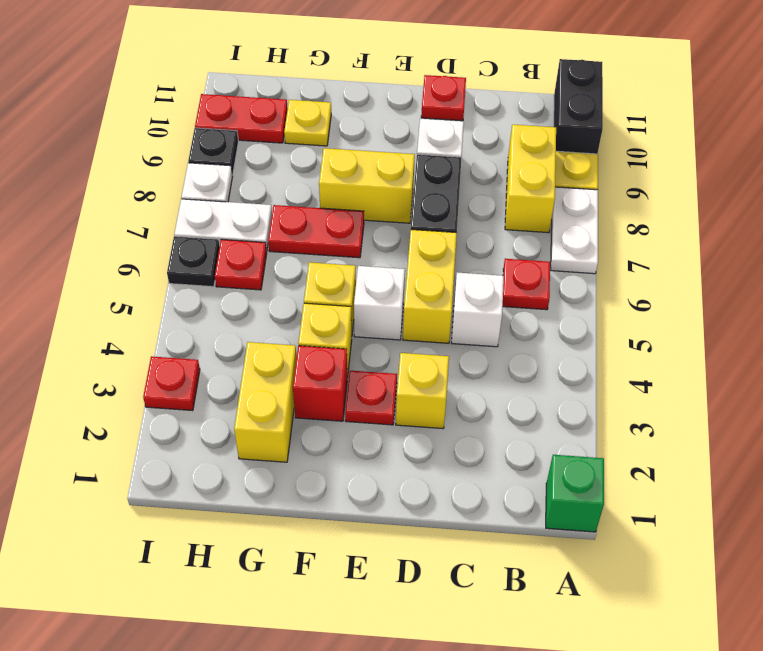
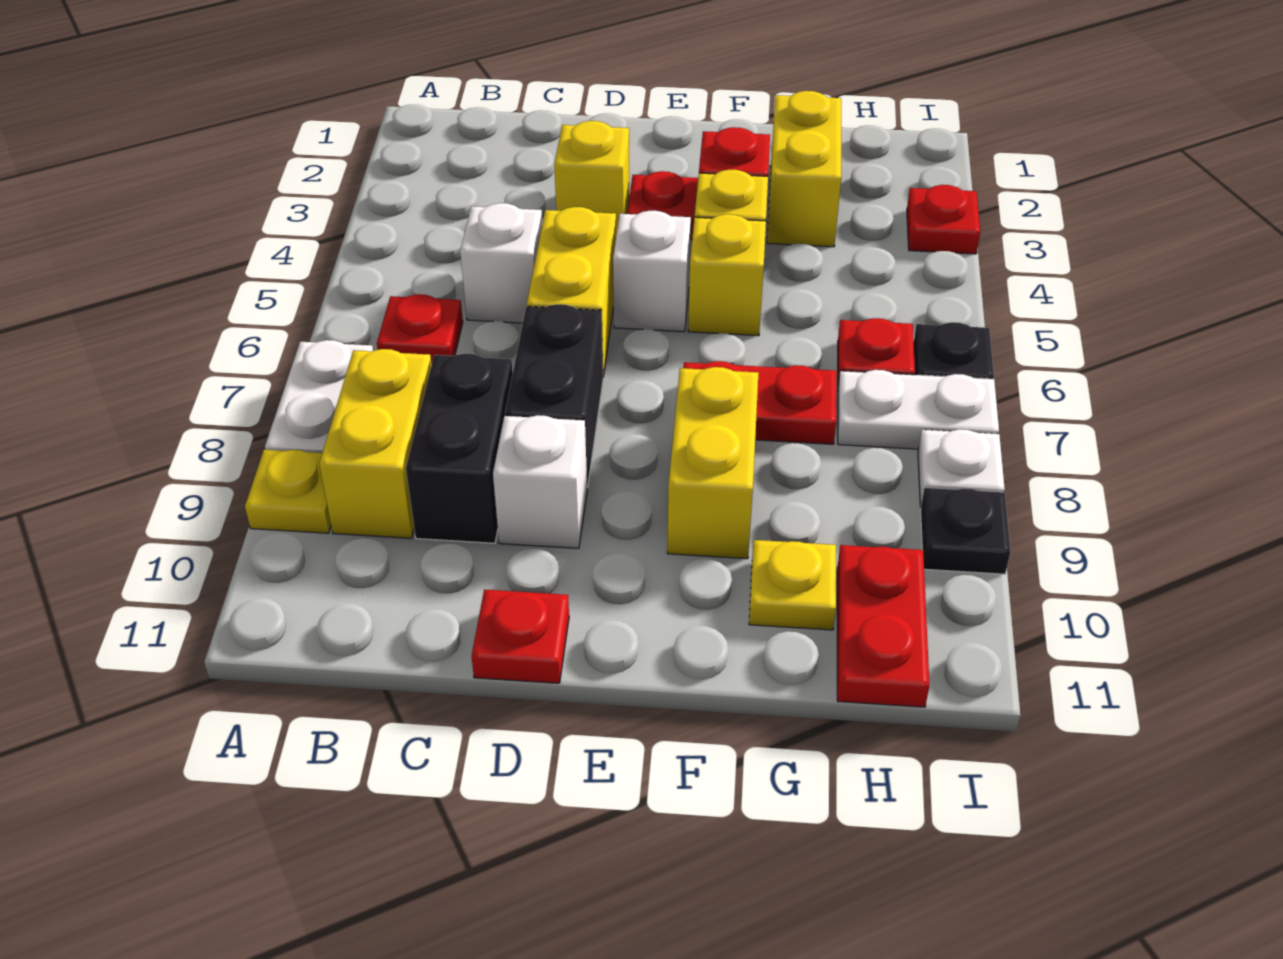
green 1x1 brick [546,455,604,532] -> none
black 1x2 brick [554,59,603,154] -> black 1x2 brick moved to [406,353,513,543]
yellow 1x2 brick [319,148,415,223] -> yellow 1x2 brick turned to [667,367,759,559]
red 1x2 plate [195,94,288,143] -> red 1x2 plate turned to [837,545,929,707]

